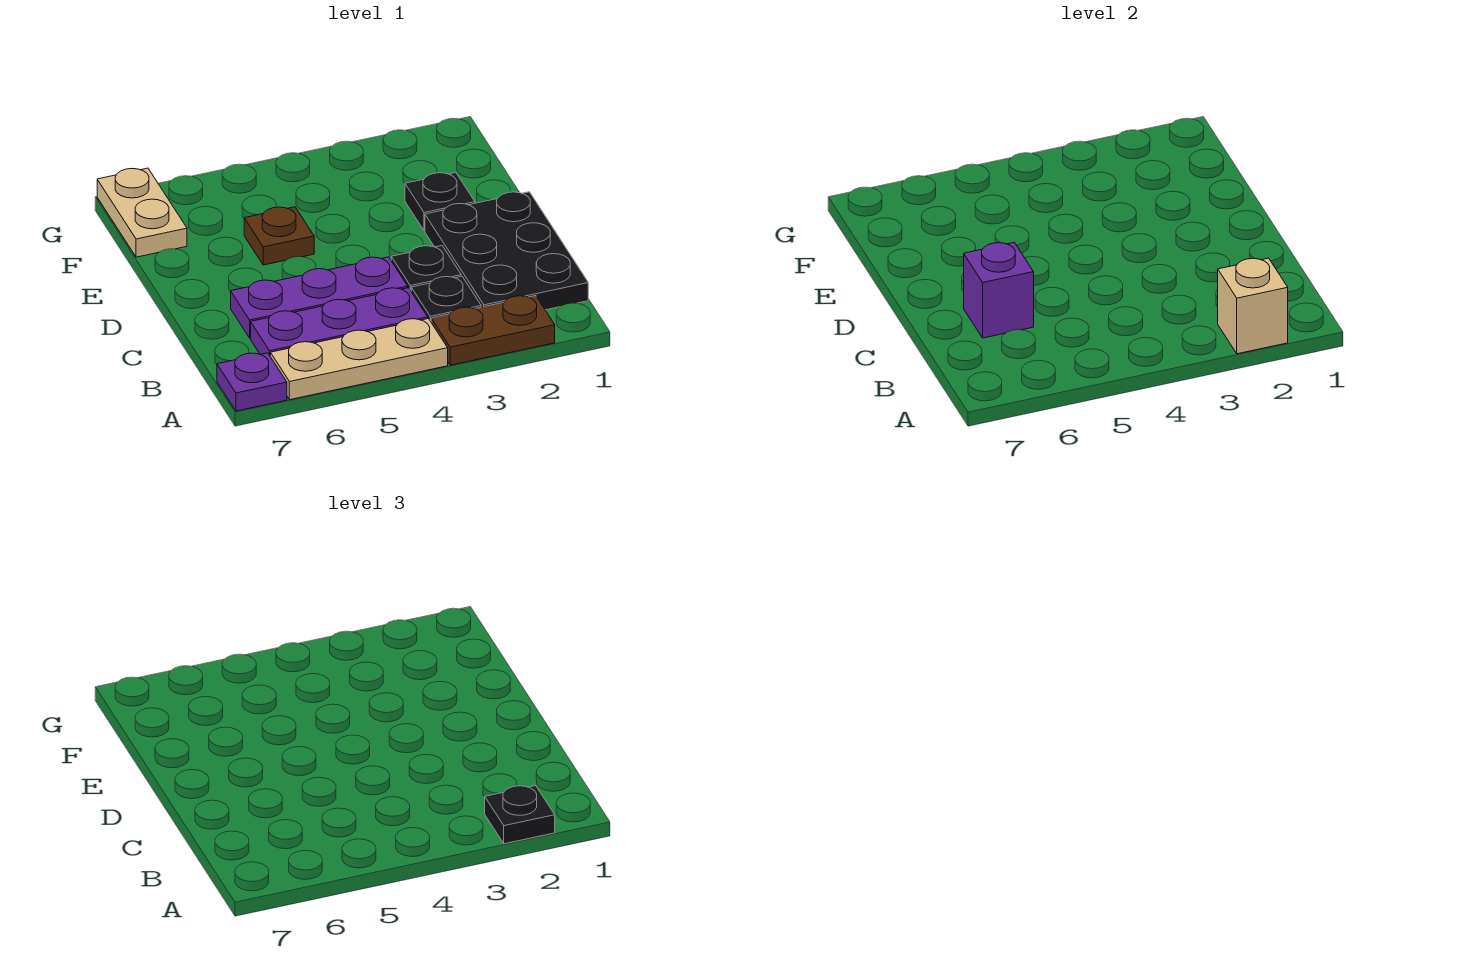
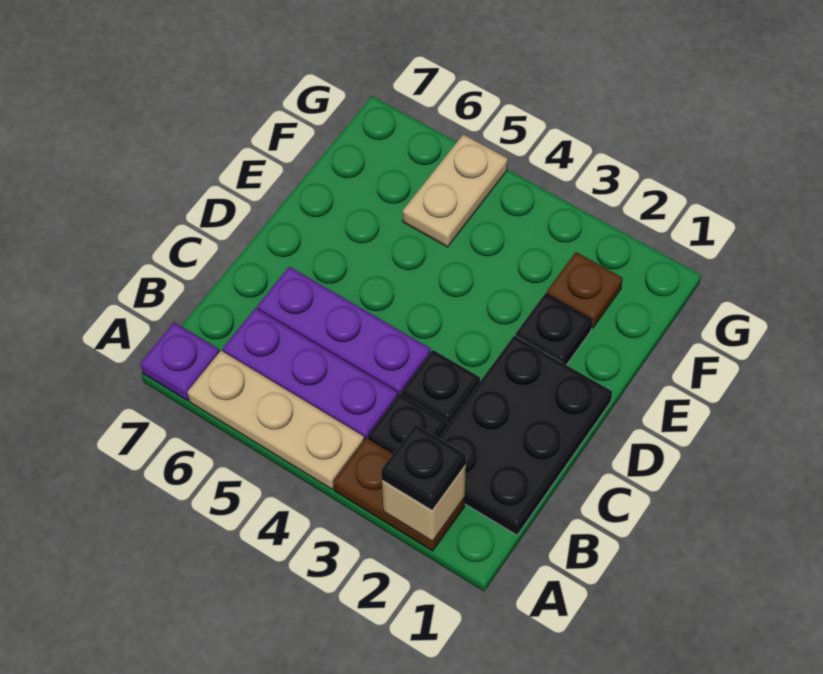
purple 1x1 brick [964,242,1034,338] -> none
brown 1x1 plate [244,207,314,265] -> brown 1x1 plate moved to [547,252,623,328]
tan 1x2 plate [97,168,187,257] -> tan 1x2 plate moved to [403,134,508,247]

